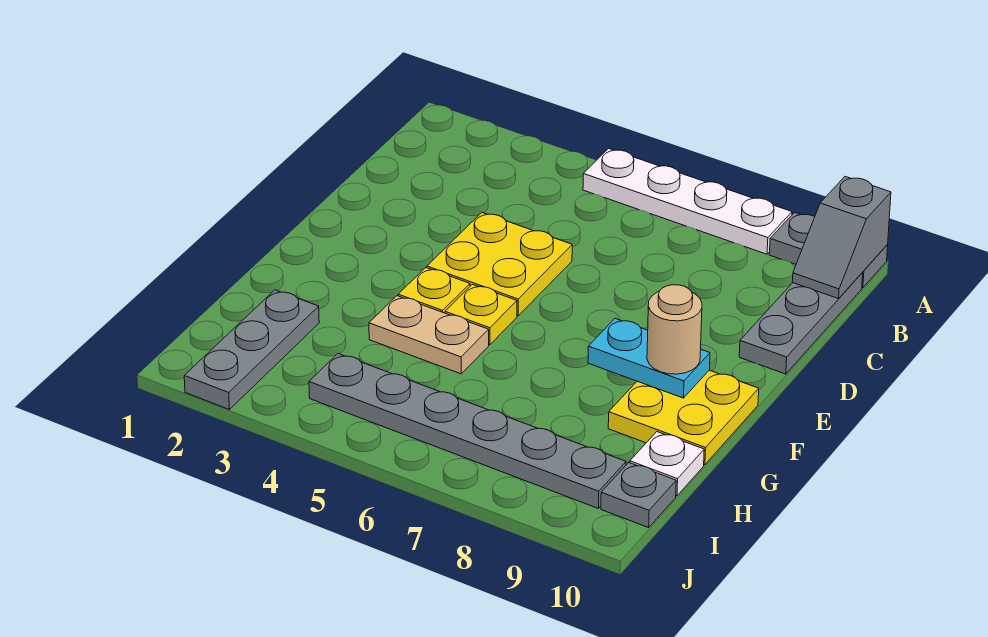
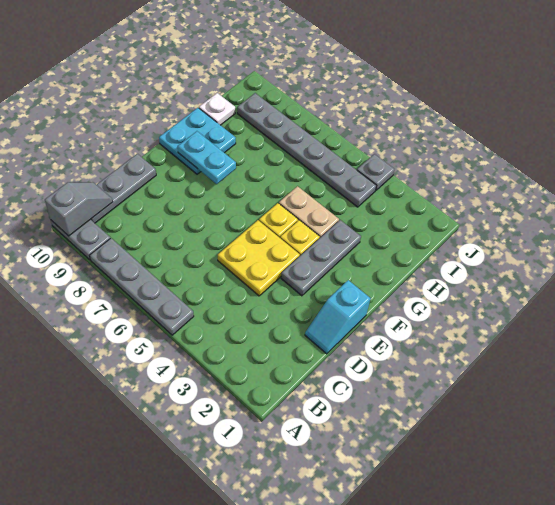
white 1x4 plate [583,149,792,254] -> grey 1x4 plate [90,238,194,335]
none -> cyan 1x2 slope [305,280,371,354]
yellow 2x2 plate [608,370,759,465] -> cyan 2x2 plate [159,108,236,174]
tan 1x1 round brick [647,285,702,374] -> none
grey 1x3 plate [184,290,319,410] -> grey 1x3 plate moved to [281,220,361,296]
grey 1x1 plate [601,462,676,528] -> grey 1x1 plate moved to [357,154,394,190]

